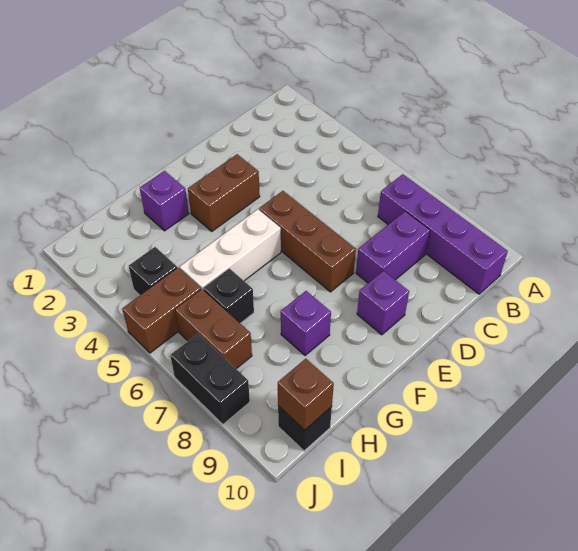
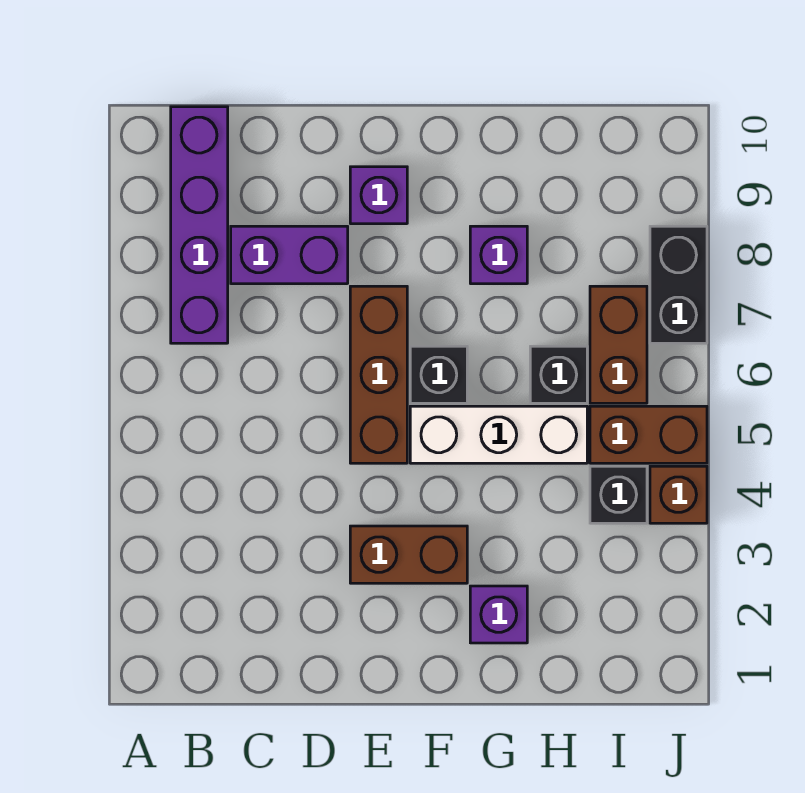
black 1x1 brick [278,406,332,451] -> black 1x1 brick moved to [410,346,467,403]
brown 1x1 brick [278,359,334,430] -> brown 1x1 brick moved to [650,466,707,523]

